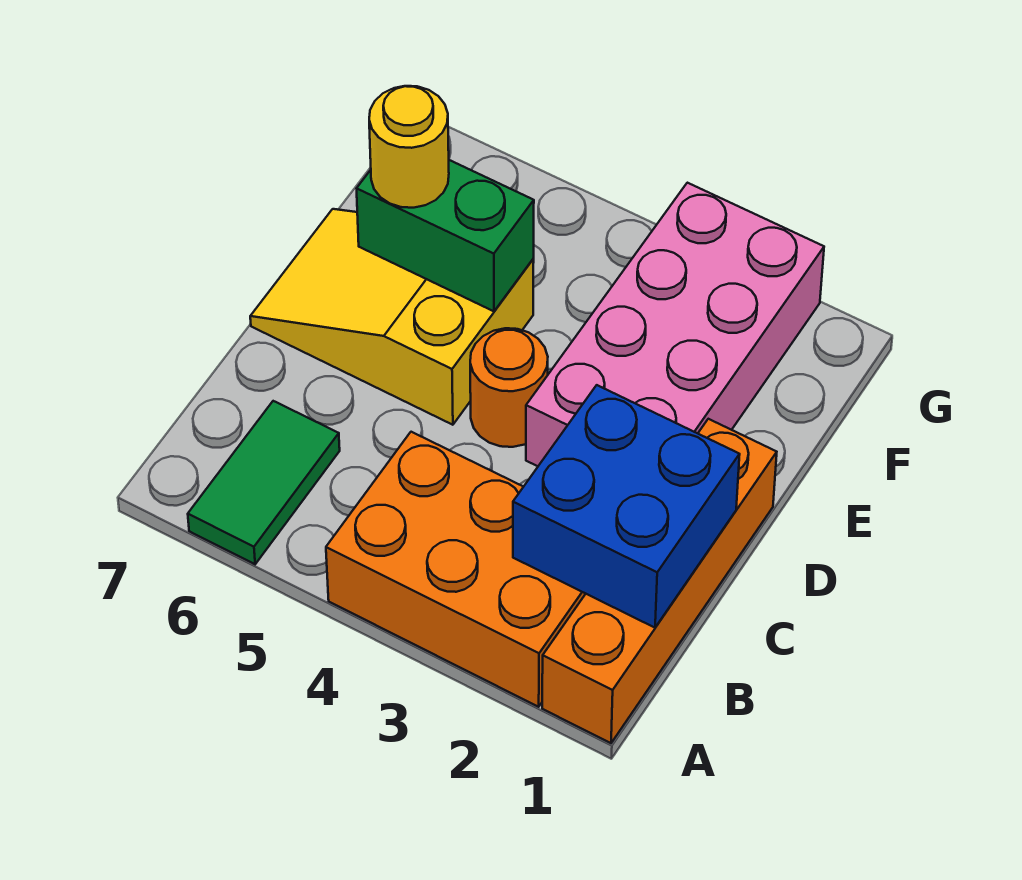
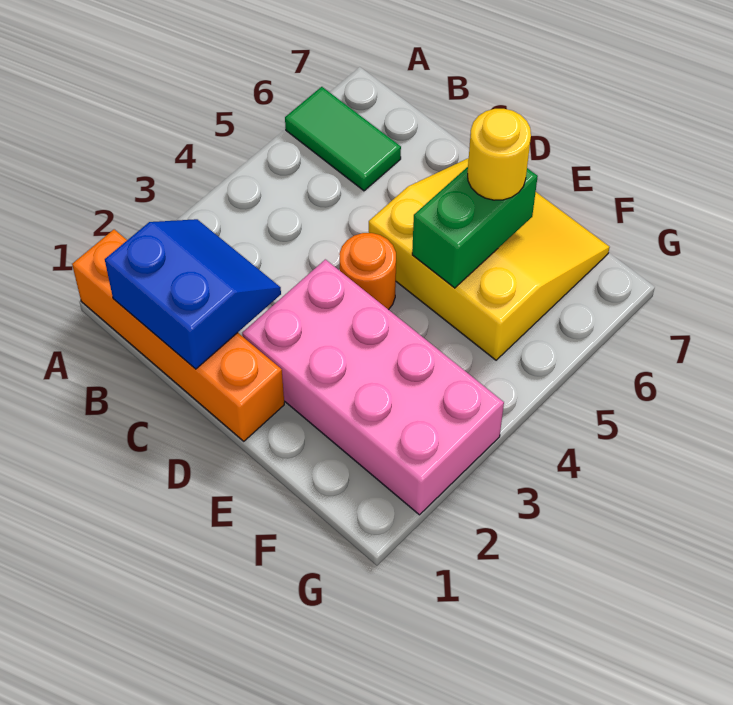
orange 2x3 brick [326,432,586,707] -> none
blue 2x2 brick [513,385,740,628] -> blue 2x2 slope [105,219,281,369]
yellow 2x3 slope [250,209,534,425] -> yellow 3x3 slope [369,158,610,360]

